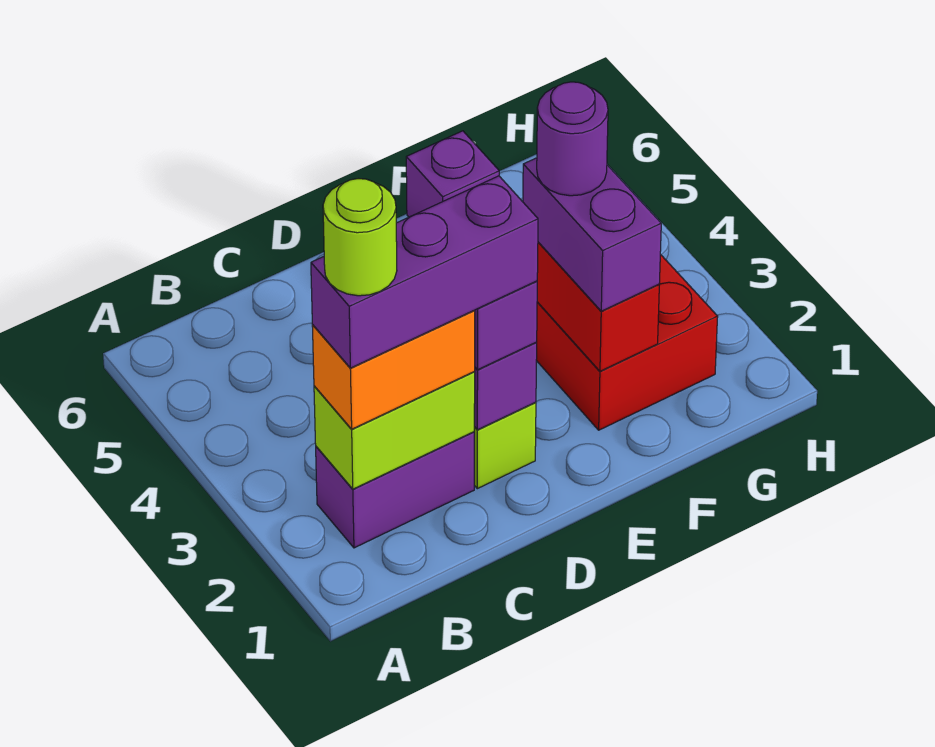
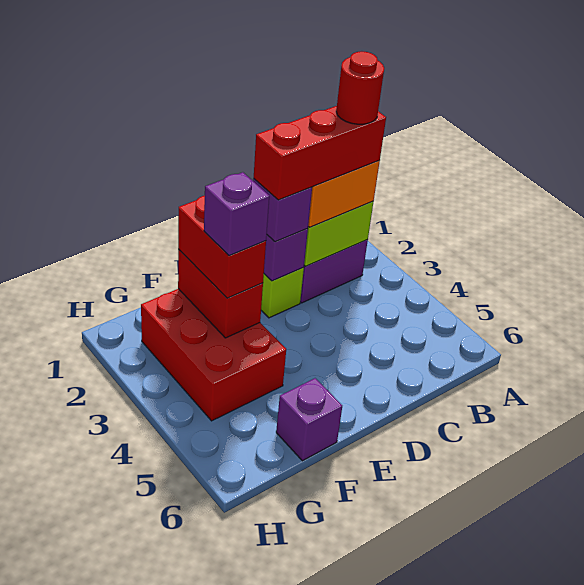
purple 1x3 brick [311,176,538,368] -> red 1x3 brick [254,106,386,200]
lime 1x1 round brick [323,179,397,296] -> red 1x1 round brick [336,52,384,124]
purple 1x2 brick [523,158,661,311] -> red 1x2 brick [178,196,266,298]
purple 1x1 round brick [537,82,608,196] -> purple 1x1 brick [204,172,269,256]

